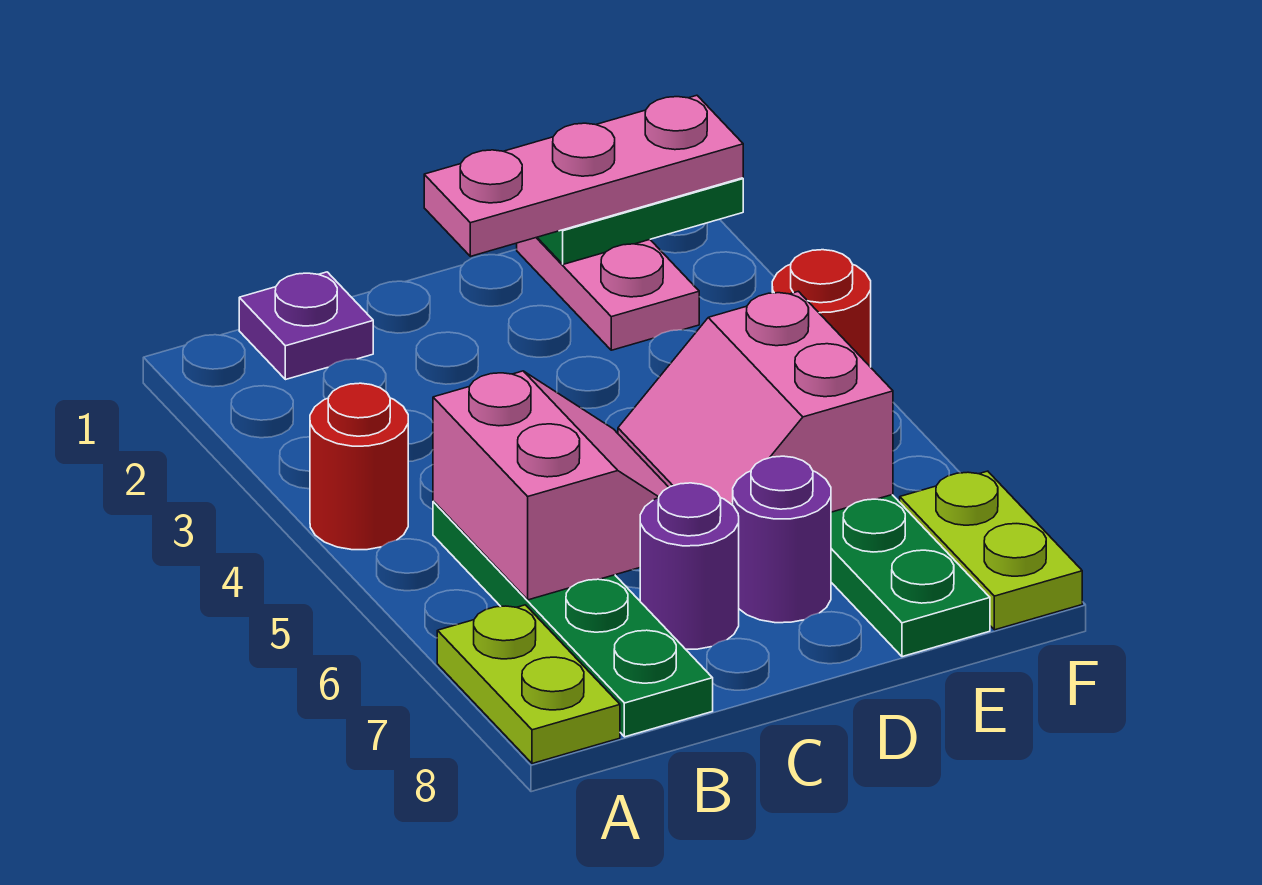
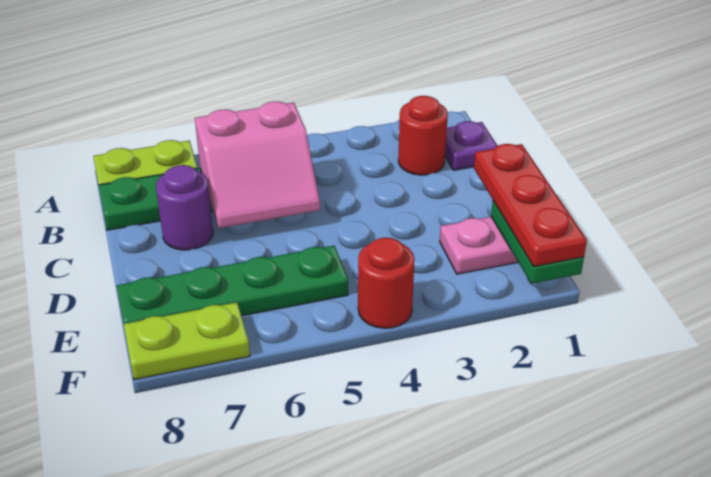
red 1x1 round brick [310,383,408,550] -> red 1x1 round brick moved to [398,96,448,175]
pink 1x3 plate [424,95,743,256] -> red 1x3 plate [474,144,587,267]
pink 2x2 slope [618,291,893,512] -> none
purple 1x1 round brick [733,456,831,623] -> none

